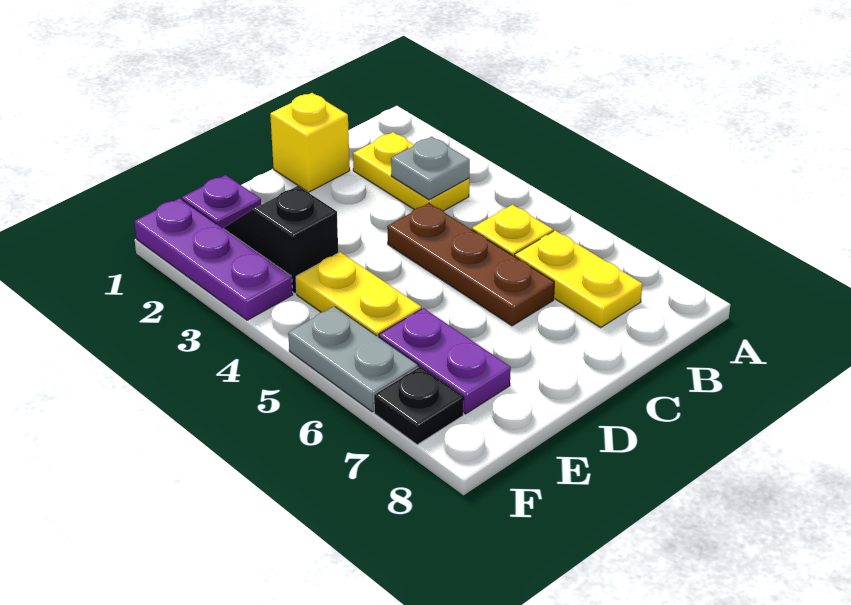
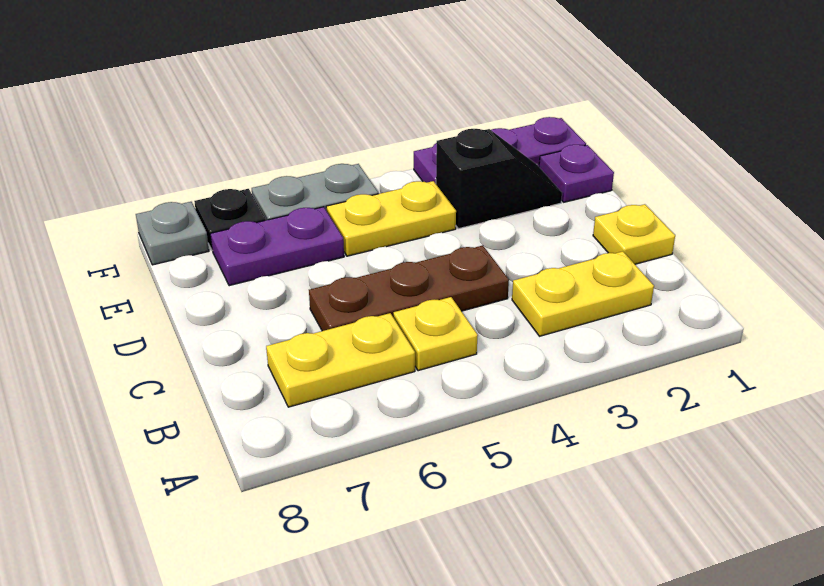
grey 1x1 plate [391,137,470,200] -> grey 1x1 plate moved to [136,202,209,265]
yellow 1x1 brick [270,93,350,192] -> yellow 1x1 plate [593,204,675,264]

